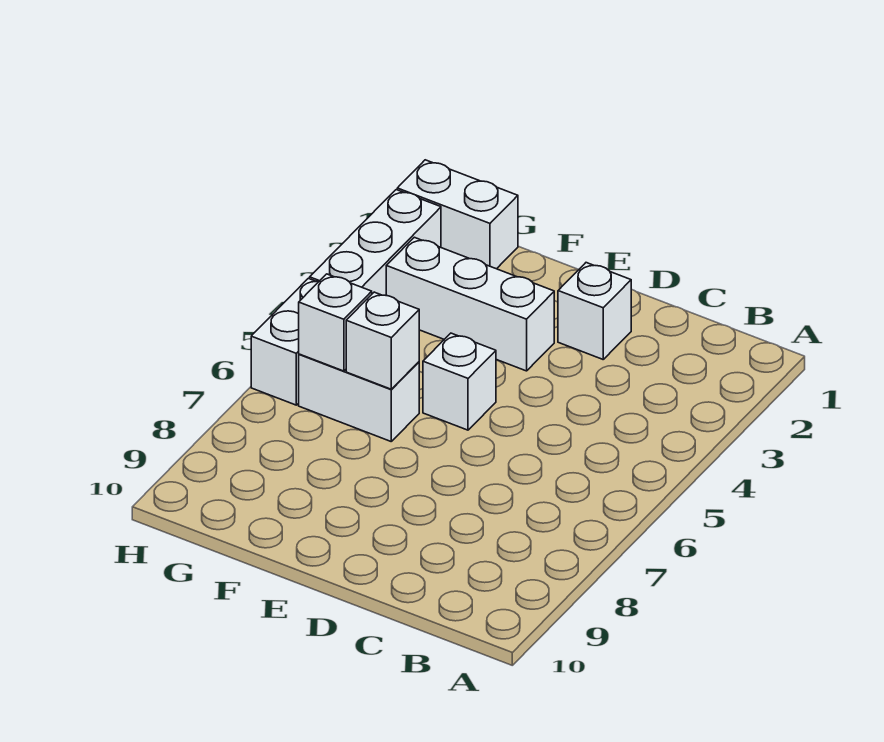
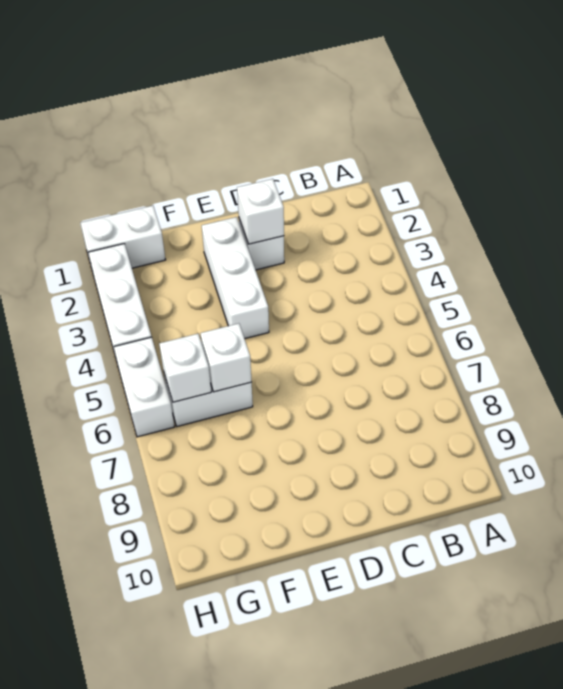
white 1x3 brick [386,237,554,371] -> white 1x3 brick turned to [202,217,269,339]
white 1x1 brick [423,333,496,430] -> white 1x1 brick moved to [237,179,284,244]

